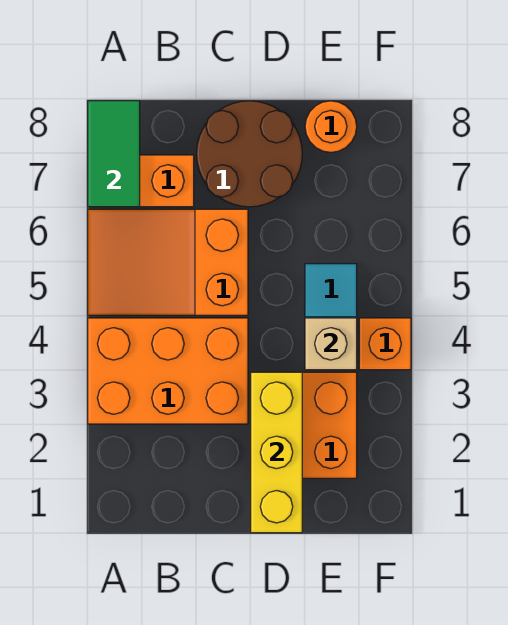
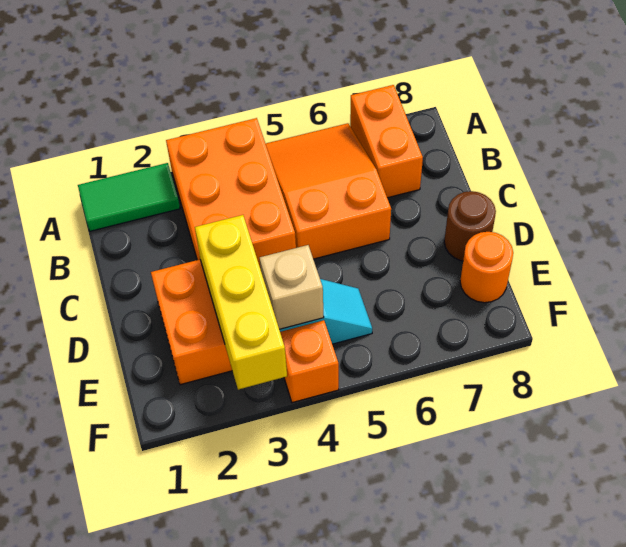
green 1x2 tile [88,101,140,207] -> green 1x2 tile moved to [78,163,180,231]
brown 2x2 round brick [196,101,302,207] -> brown 1x1 round brick [444,191,496,261]
yellow 1x3 brick [251,372,302,533] -> yellow 1x3 brick turned to [195,215,287,390]

